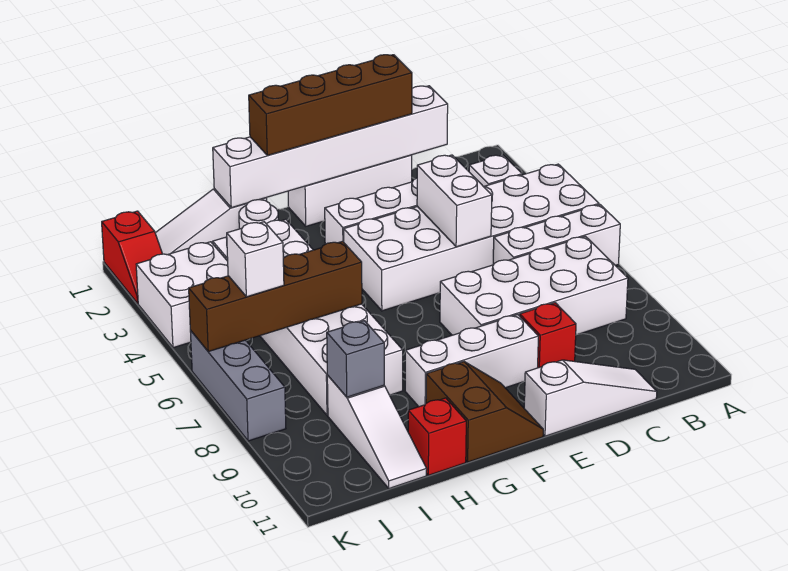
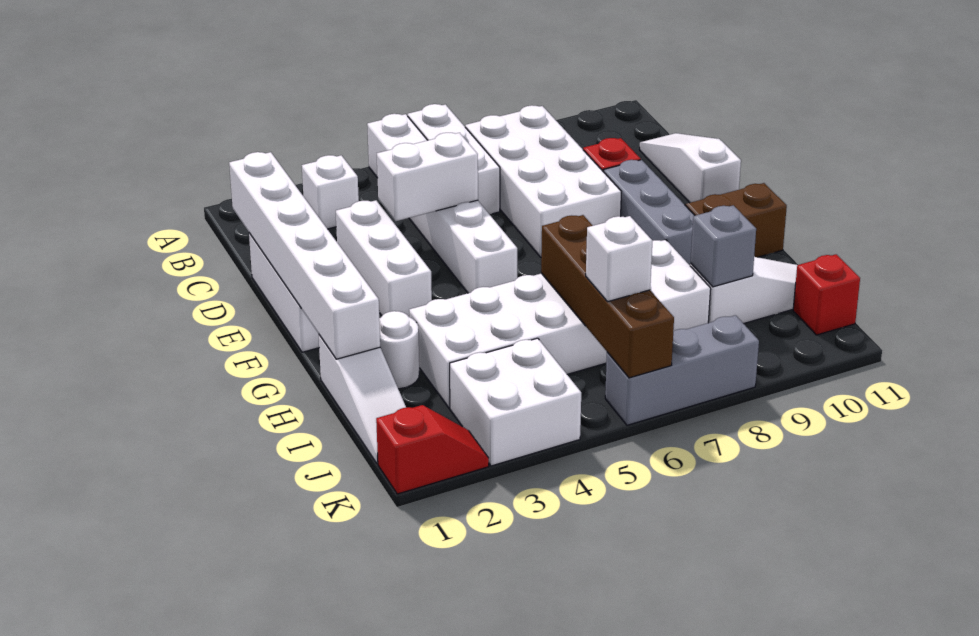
white 2x6 brick [344,164,599,311] -> white 1x6 brick [367,114,517,293]
brown 1x4 brick [249,55,412,155] -> none
white 1x3 brick [405,315,538,407] -> grey 1x3 brick [604,160,695,265]
red 1x1 brick [408,398,466,475] -> red 1x1 brick moved to [793,254,860,335]

